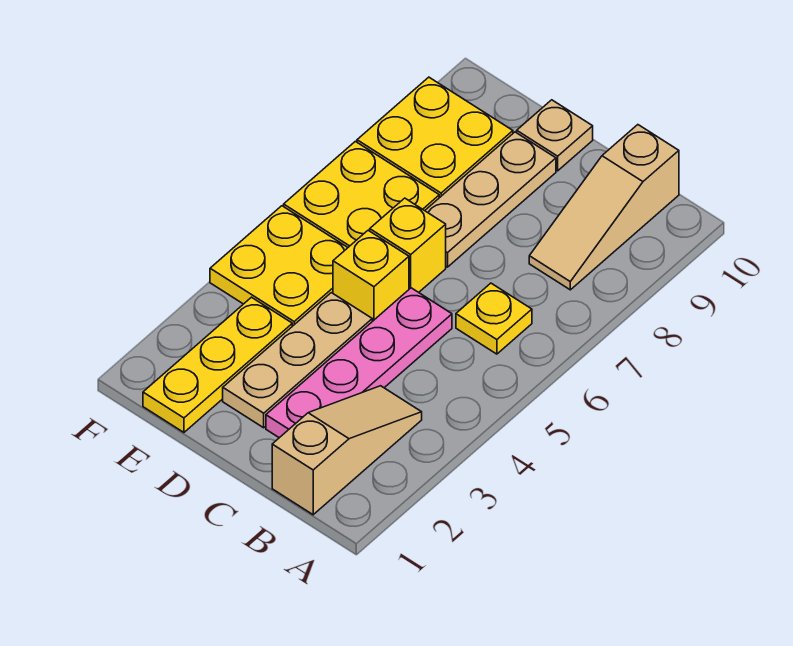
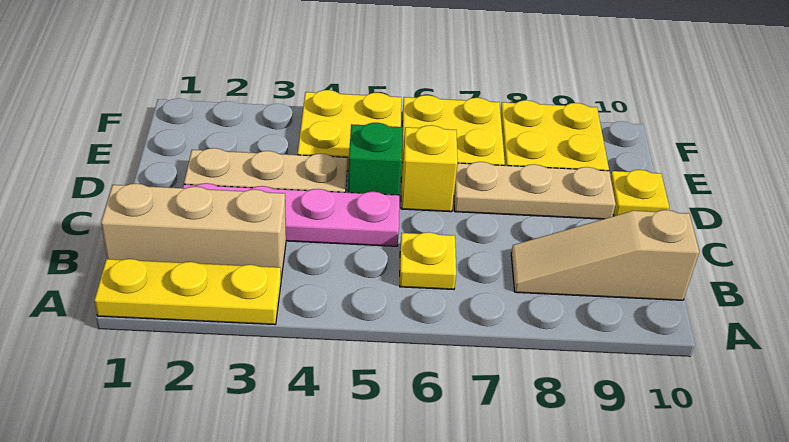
tan 1x3 slope [272,386,422,515] -> tan 1x3 brick [101,184,286,279]
yellow 1x1 brick [333,230,409,321] -> green 1x1 brick [348,123,403,195]
tan 1x1 plate [517,100,593,171] -> yellow 1x1 plate [610,170,669,216]
yellow 1x3 plate [143,297,292,432] -> yellow 1x3 plate moved to [94,259,281,325]

